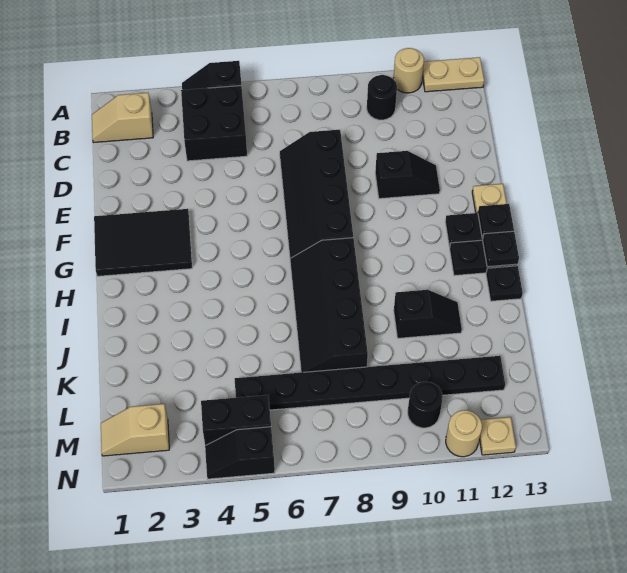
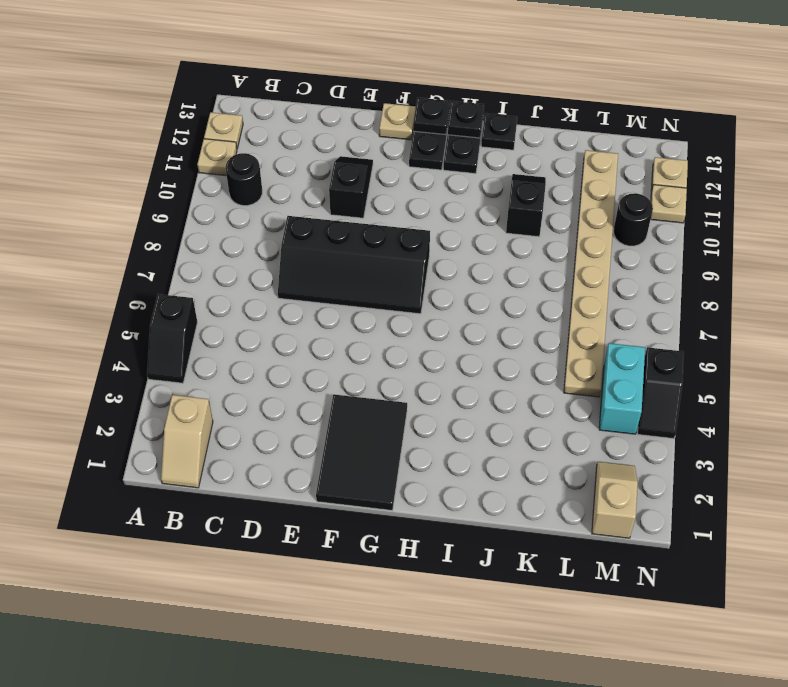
tan 1x1 round brick [393,48,424,93] -> tan 1x1 plate [197,139,237,176]
tan 1x2 plate [422,57,484,92] -> tan 1x1 plate [204,112,243,148]
black 2x2 brick [181,86,247,161] -> none
black 2x4 slope [290,238,368,372] -> none
black 1x8 plate [235,356,505,410] -> tan 1x8 plate [564,150,618,397]
tan 1x2 slope [101,404,169,456] -> tan 1x2 slope turned to [592,462,638,538]
black 1x2 brick [201,395,271,446] -> cyan 1x2 brick [599,343,645,434]
tan 1x1 round brick [446,410,482,457] -> tan 1x1 plate [651,185,687,223]

